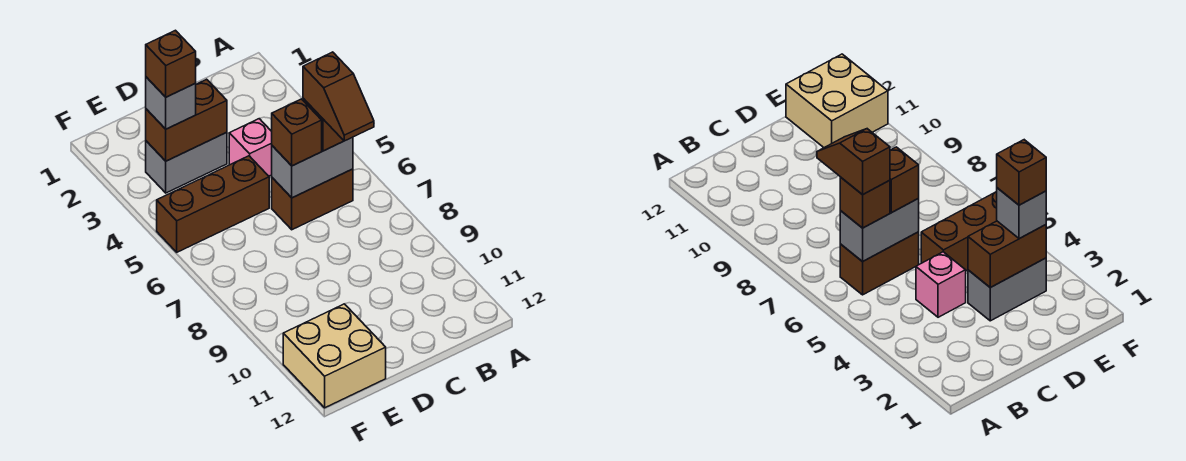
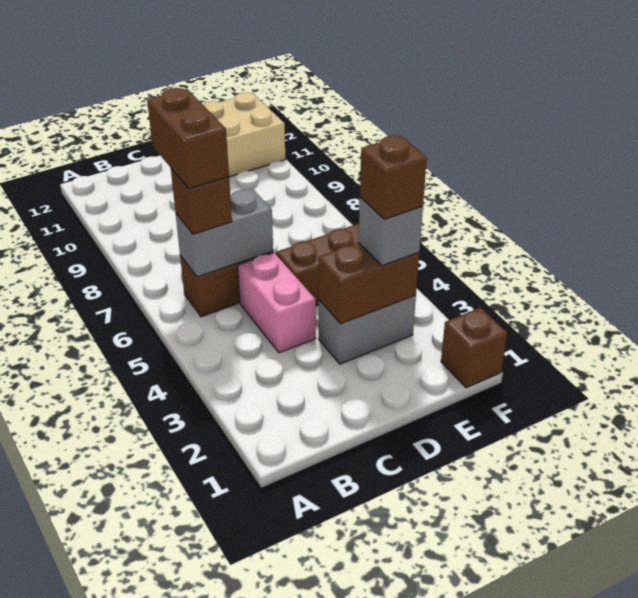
brown 1x2 slope [303,52,374,141] -> brown 1x2 brick [147,88,229,189]
pink 1x1 brick [229,119,272,176] -> pink 1x2 brick [238,253,316,353]
brown 1x1 brick [272,99,322,166] -> brown 1x1 brick moved to [441,308,507,388]

